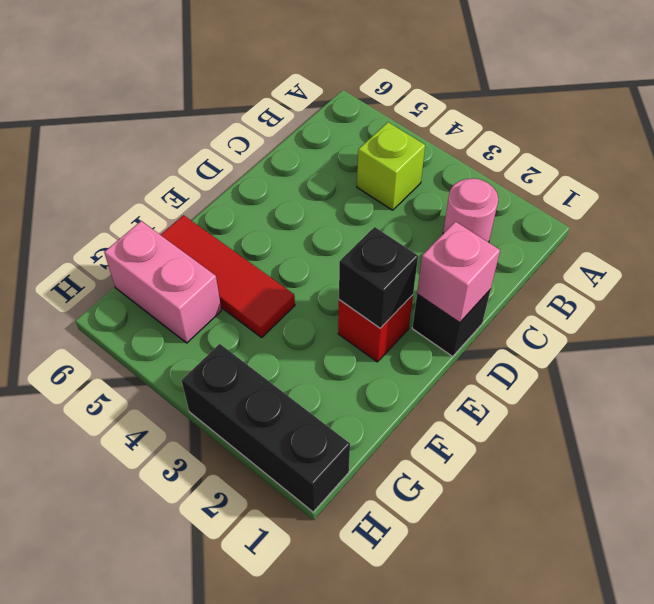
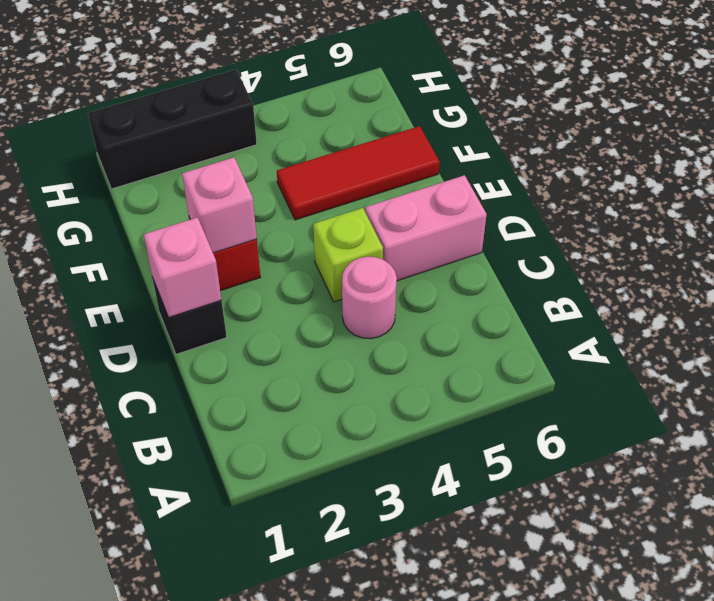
pink 1x1 round brick [443,178,498,242] -> pink 1x1 round brick moved to [342,257,397,339]
lime 1x1 brick [357,122,425,210] -> lime 1x1 brick moved to [313,208,383,302]
black 1x1 brick [339,227,418,328] -> pink 1x1 brick [182,157,257,253]
pink 1x2 brick [104,221,221,343] -> pink 1x2 brick moved to [365,175,487,281]

